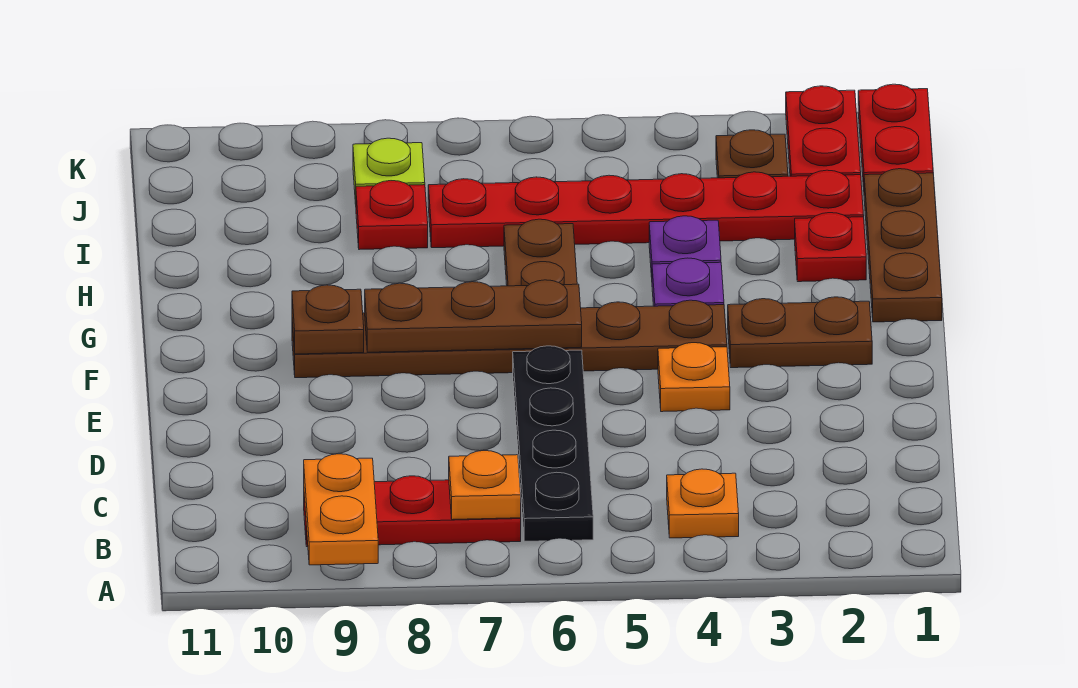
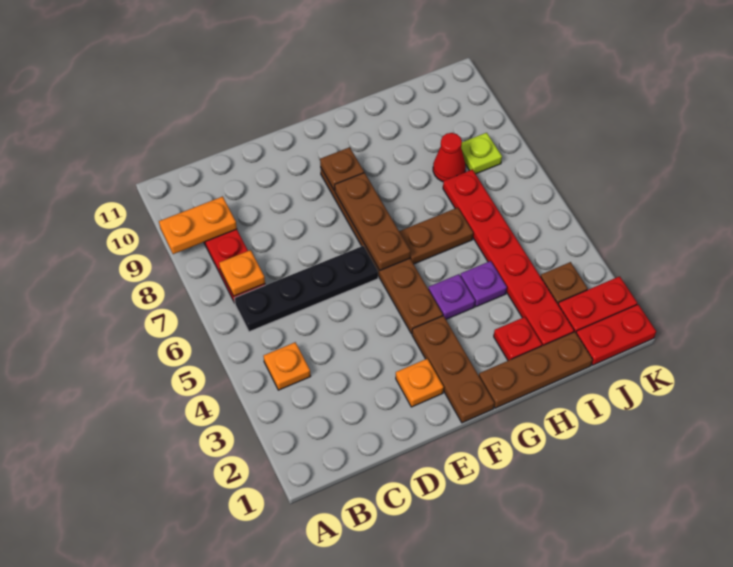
orange 1x1 plate [658,343,730,412] -> orange 1x1 plate moved to [396,359,444,407]
brown 1x2 plate [728,297,872,368] -> brown 1x3 plate [412,316,494,423]
red 1x1 plate [356,181,428,250] -> red 1x1 cone [433,133,466,182]

